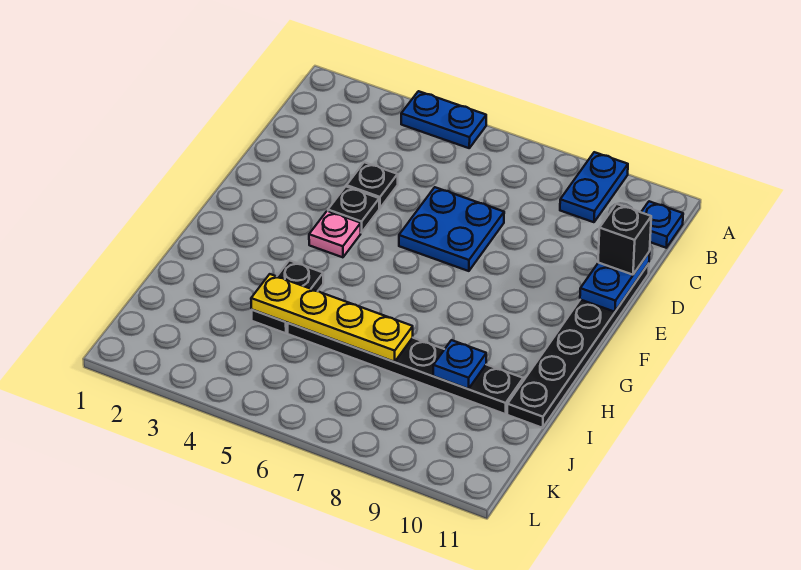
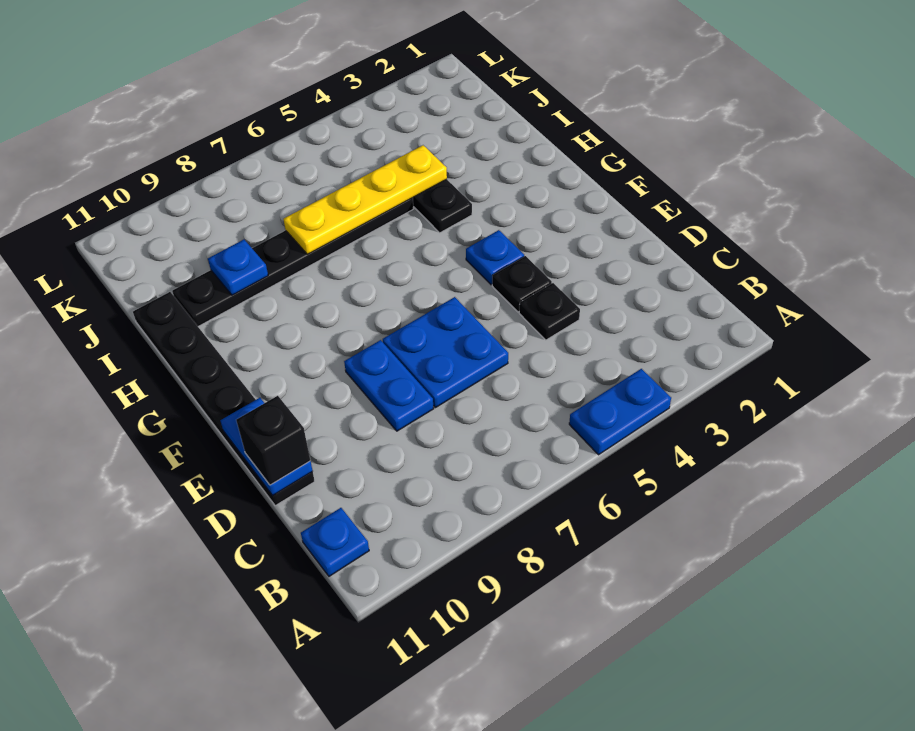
blue 1x2 plate [560,152,628,222] -> blue 1x2 plate moved to [344,340,434,431]
pink 1x1 plate [309,211,361,257] -> blue 1x1 plate [466,230,524,285]

